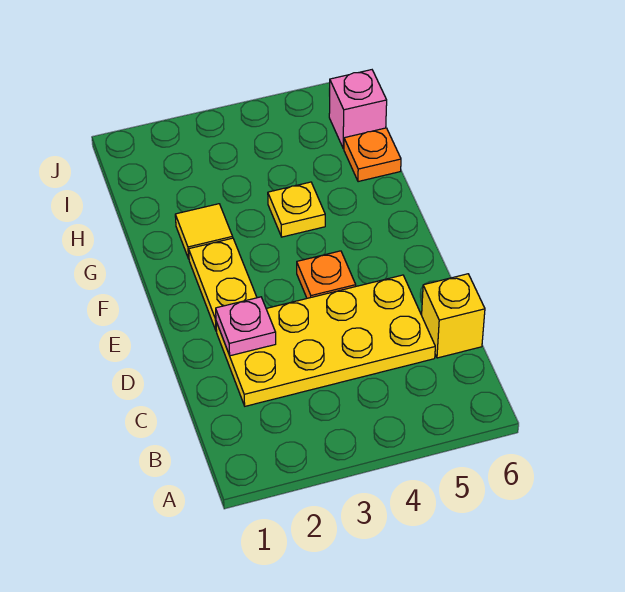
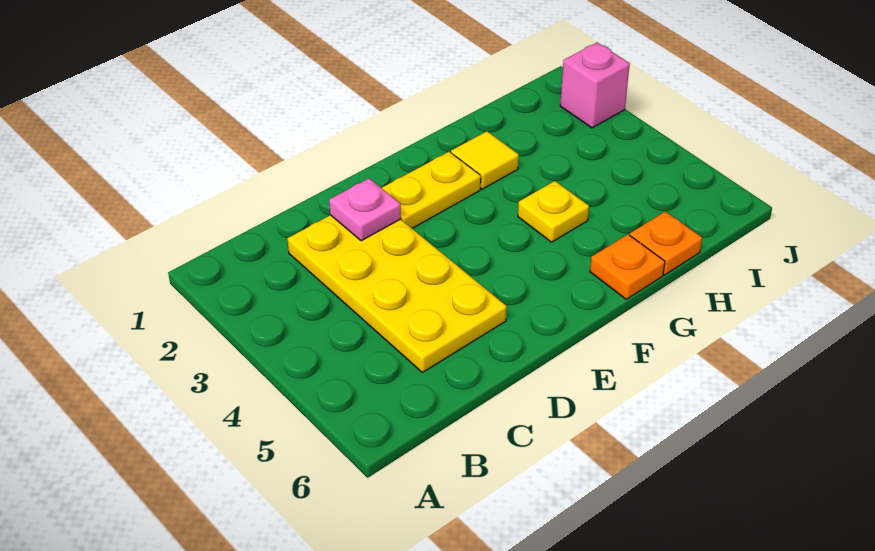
yellow 1x1 brick [422,274,485,358] -> none
orange 1x1 plate [297,251,356,298] -> orange 1x1 plate moved to [590,235,665,299]
pink 1x1 brick [329,70,387,149] -> pink 1x1 brick moved to [560,43,630,128]

